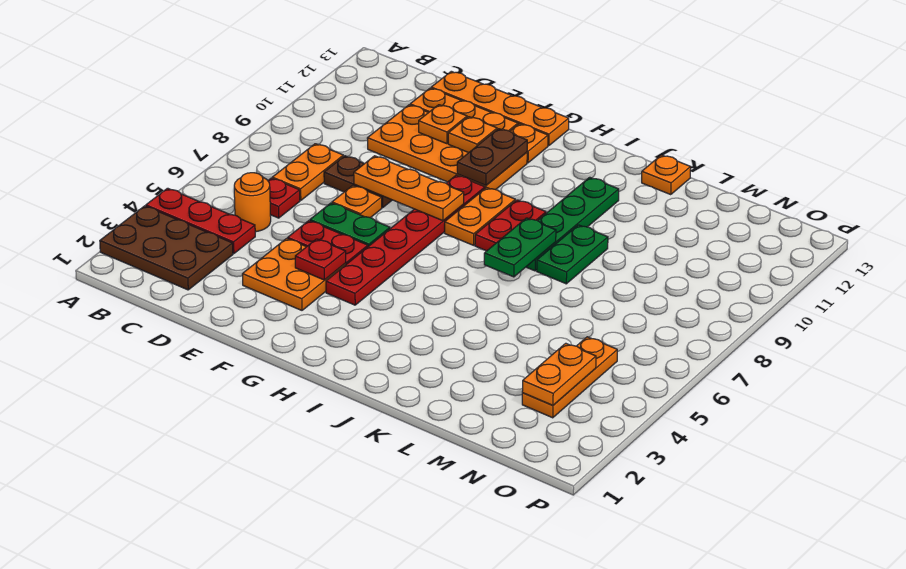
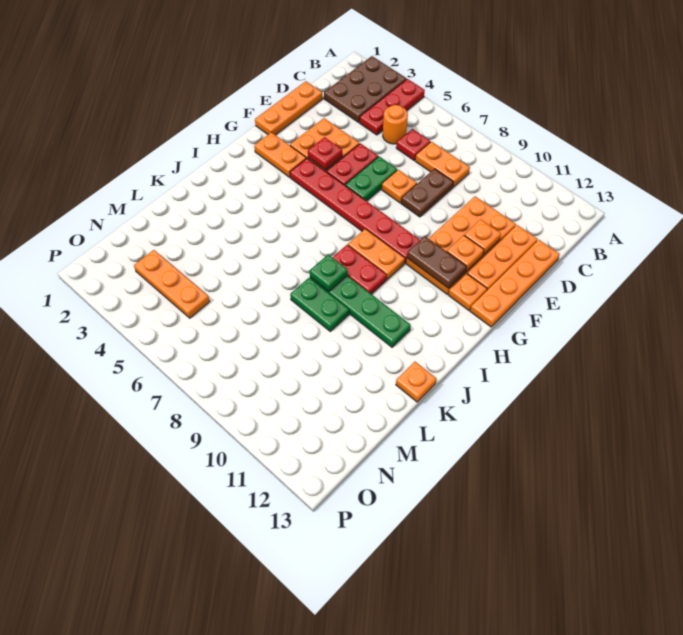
orange 1x3 plate [354,156,464,221] -> orange 1x3 plate moved to [255,81,323,135]
green 1x2 plate [484,218,556,277] -> green 1x1 plate [310,255,348,291]
orange 1x2 plate [522,343,596,405] -> orange 1x2 plate moved to [254,132,306,177]

